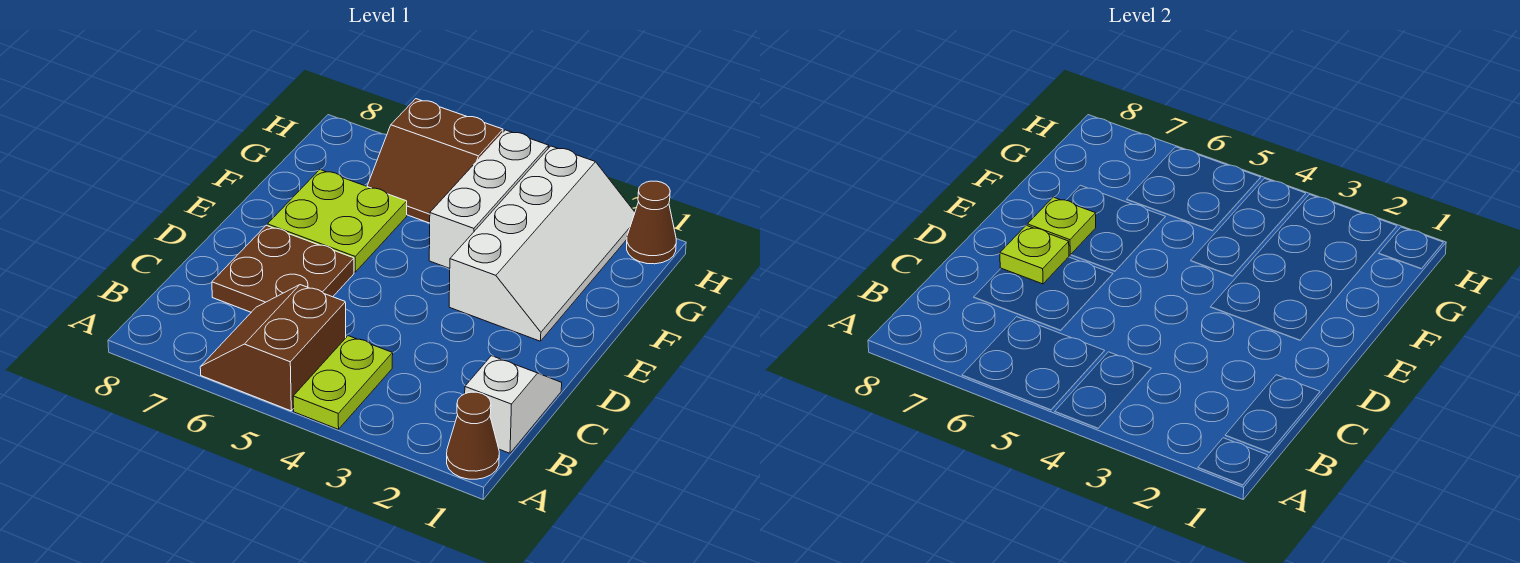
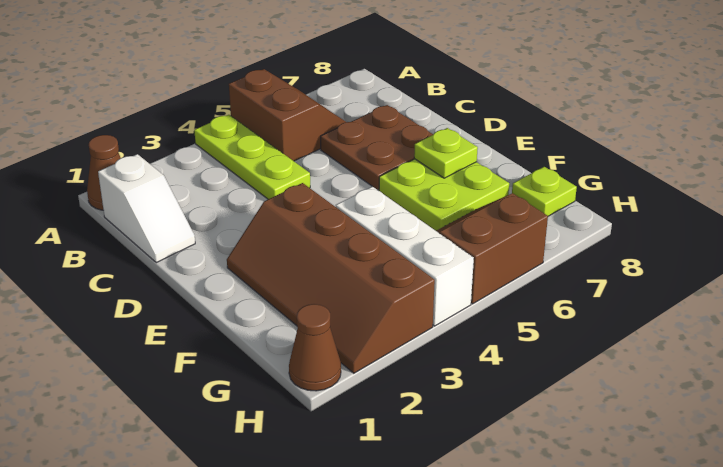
lime 1x2 plate [293,336,393,429] -> lime 1x3 plate [194,115,310,199]
lime 1x1 plate [1000,225,1069,284] -> lime 1x1 plate moved to [512,167,577,216]
white 2x4 slope [449,146,635,341] -> brown 2x4 slope [227,183,435,373]

